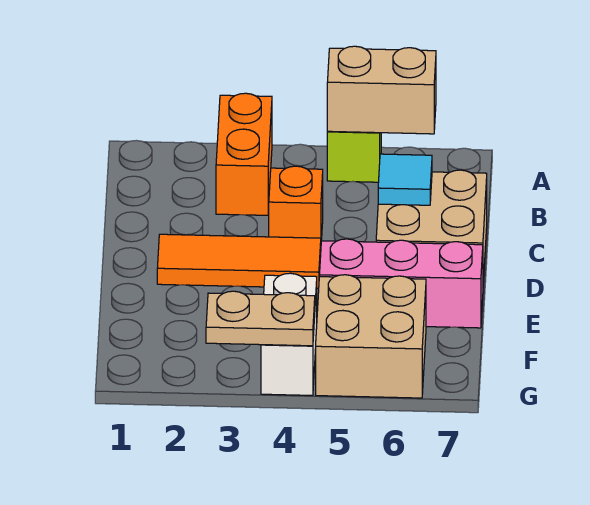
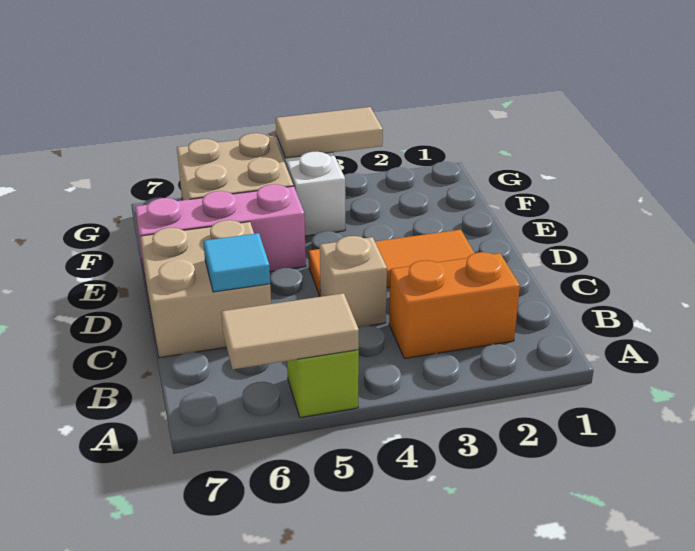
orange 1x2 brick [216,93,272,215] -> orange 1x2 brick turned to [389,252,520,358]
tan 1x2 brick [327,46,436,134] -> tan 1x2 tile [221,293,359,369]
orange 1x1 brick [269,166,323,241] -> tan 1x1 brick [320,236,387,327]
tan 1x2 plate [206,291,315,346] -> tan 1x2 tile [276,107,383,158]

